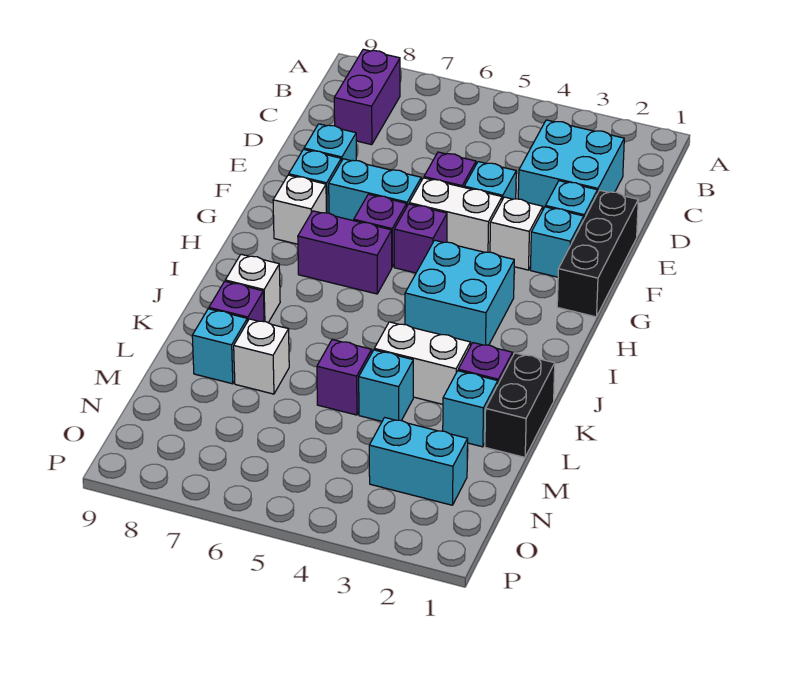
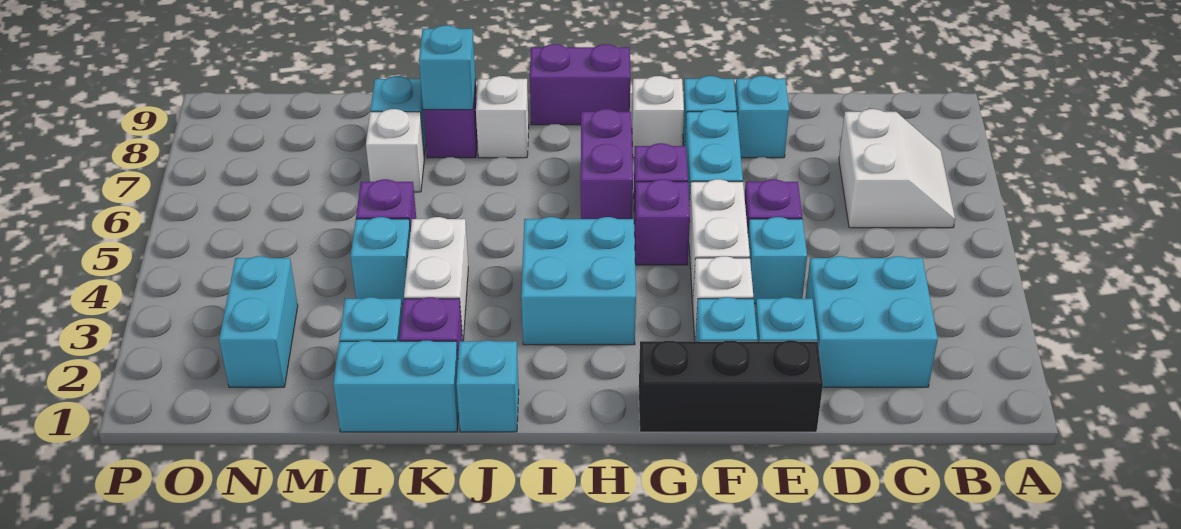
none -> white 2x2 slope [839,109,955,228]
purple 1x2 brick [334,49,400,145] -> purple 1x2 brick moved to [530,44,630,125]
none -> cyan 1x1 brick [456,341,519,432]
black 1x2 brick [485,353,555,457] -> cyan 1x2 brick [333,341,459,432]
none -> cyan 1x1 brick [419,25,475,110]

